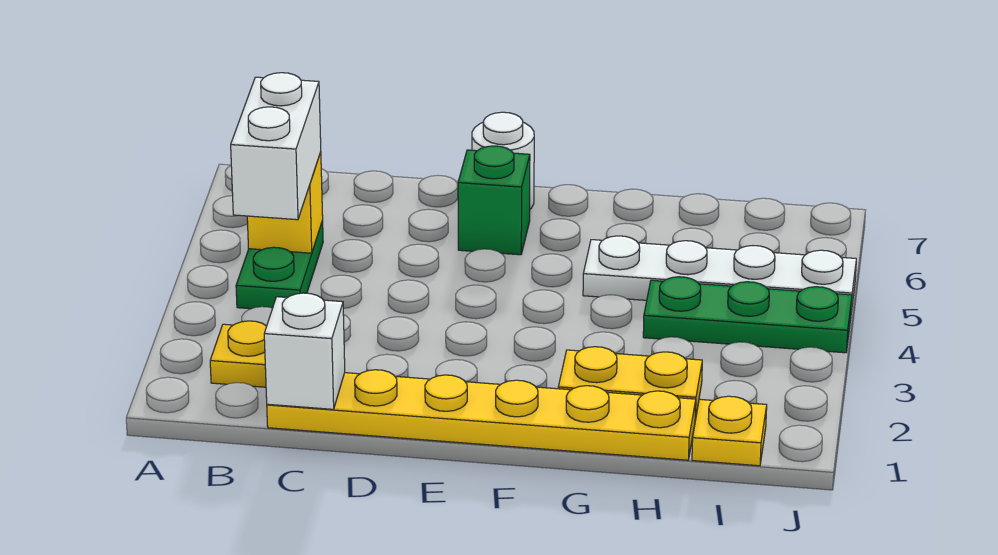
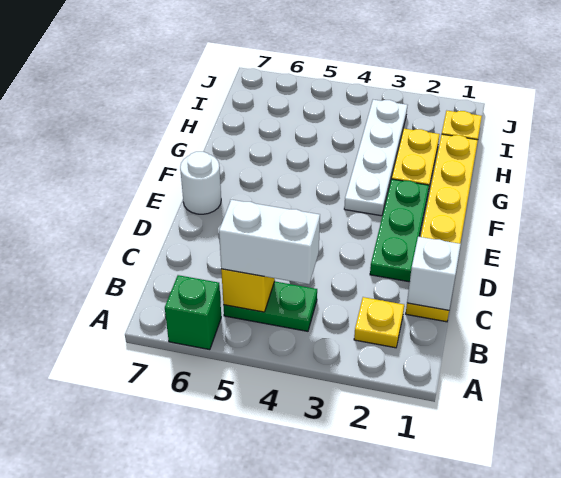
green 1x1 brick [458,146,530,255] -> green 1x1 brick moved to [165,275,221,350]
white 1x4 plate [583,236,856,312] -> white 1x4 plate moved to [344,100,407,216]
green 1x3 plate [643,277,852,353] -> green 1x3 plate moved to [370,179,429,282]

